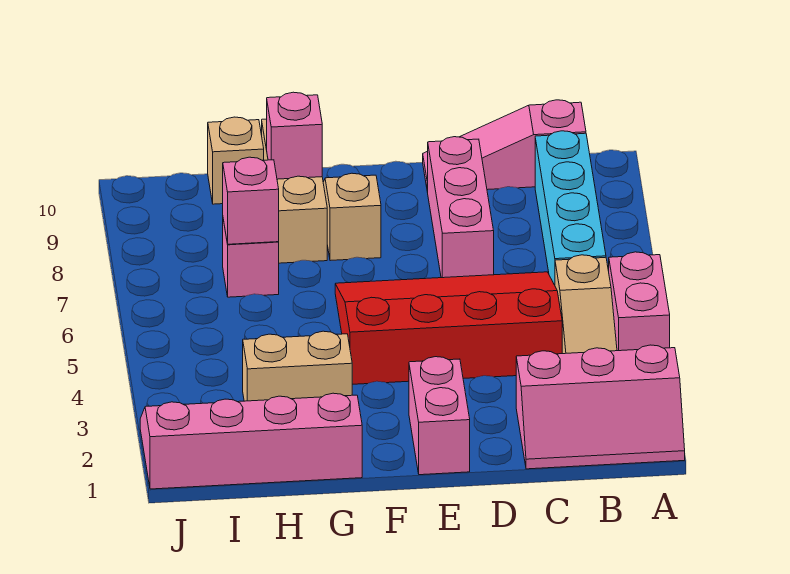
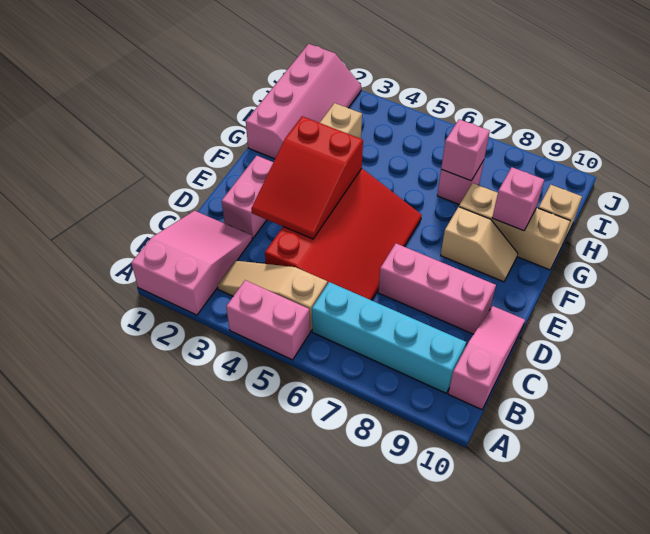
pink 2x3 slope [516,345,685,469] -> pink 2x3 slope turned to [131,211,252,315]
none -> red 2x3 slope [251,116,363,239]
pink 1x2 brick [409,357,470,475] -> pink 1x2 brick turned to [222,156,273,239]

